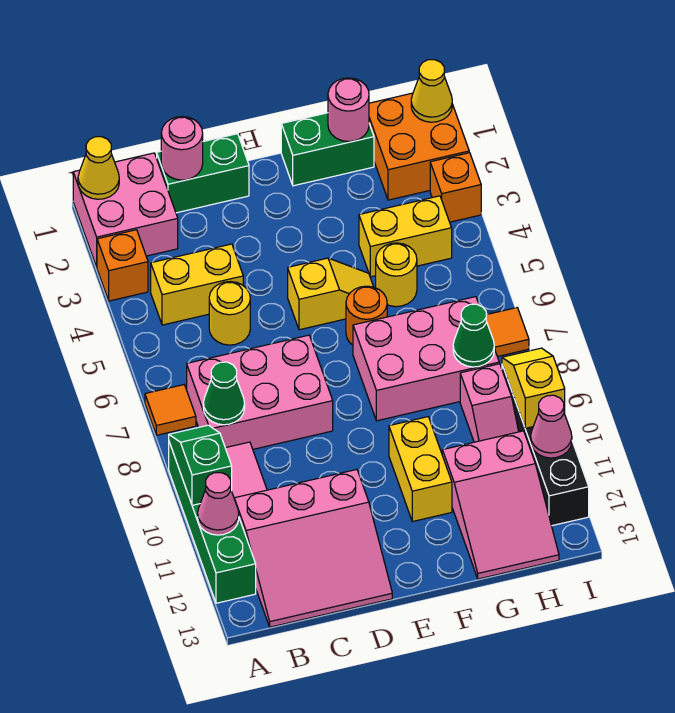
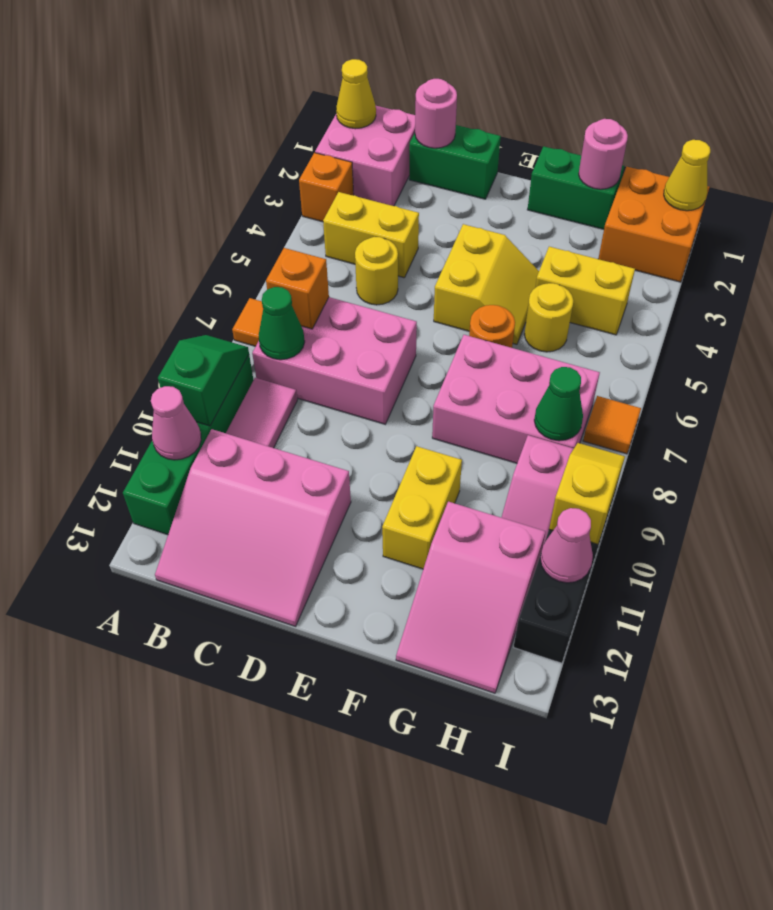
yellow 1x2 slope [288,258,373,330] -> yellow 2x2 slope [434,224,539,344]
orange 1x1 brick [430,153,481,222] -> orange 1x1 brick moved to [266,248,329,329]

